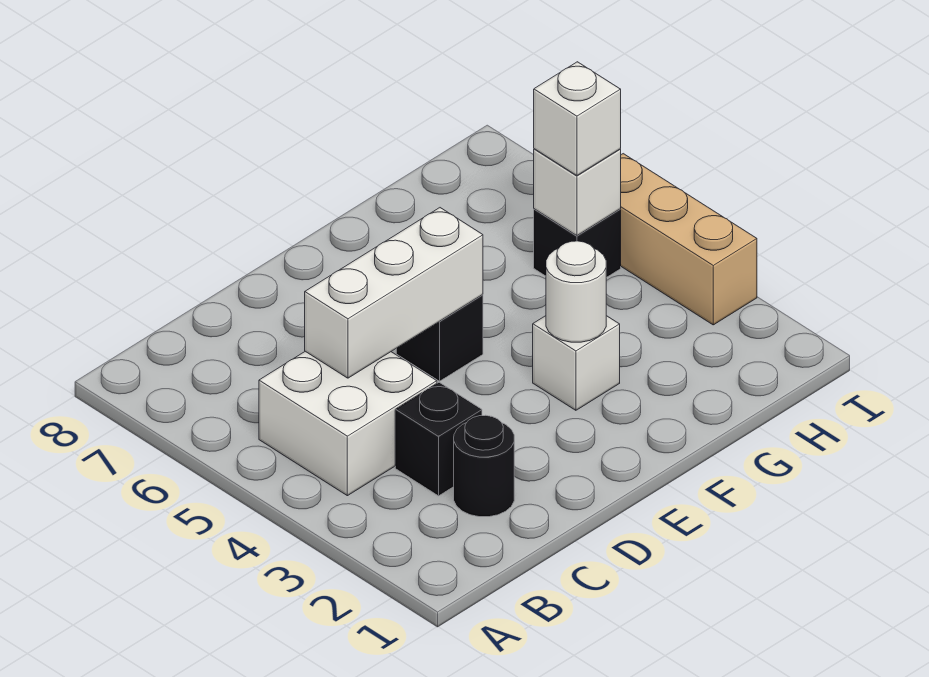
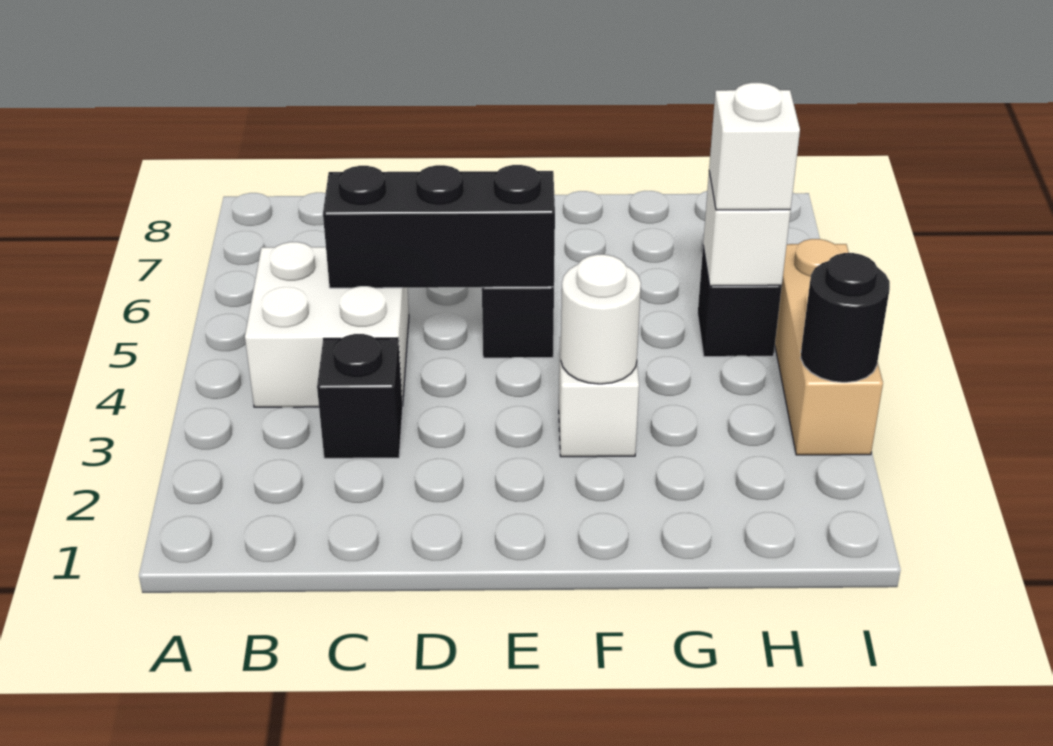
black 1x1 round brick [454,415,514,517] -> black 1x1 round brick moved to [801,253,890,383]
white 1x3 brick [305,208,483,378] -> black 1x3 brick [323,165,555,288]

